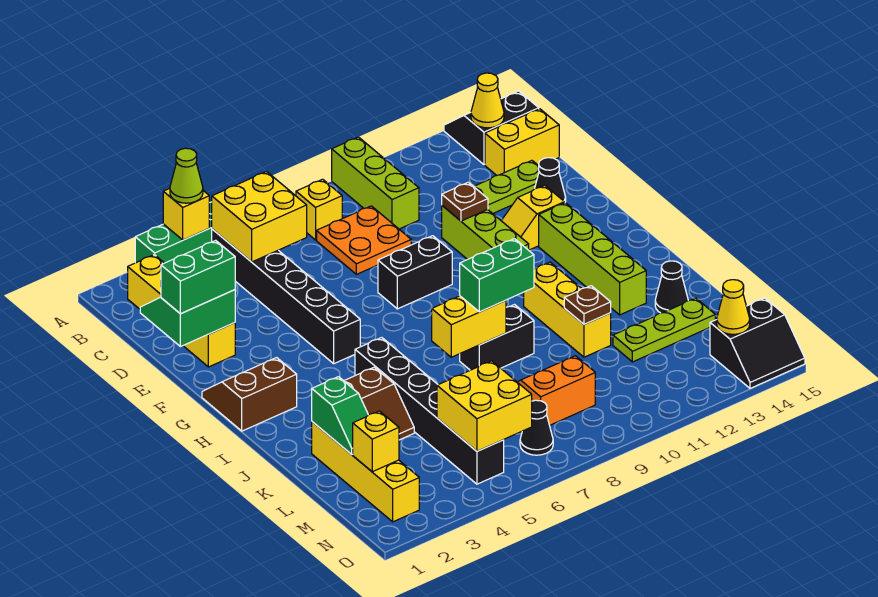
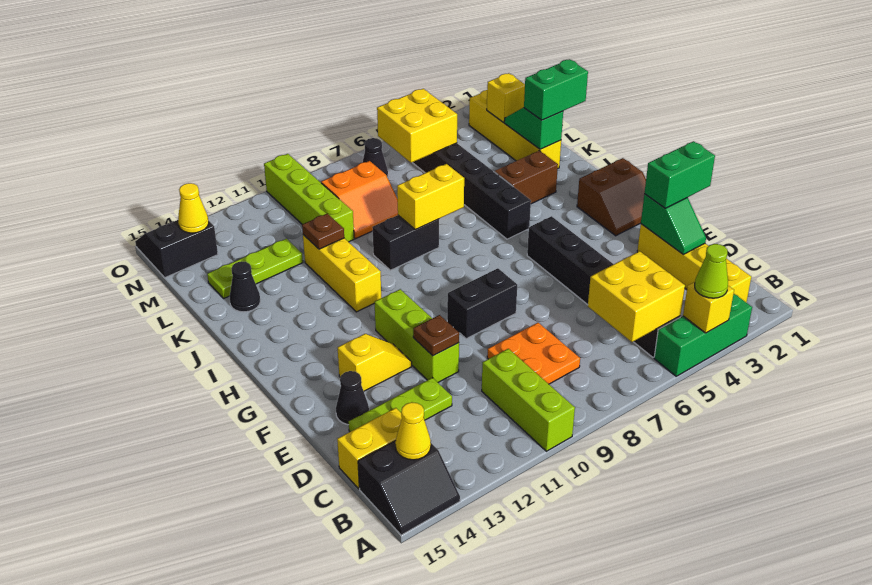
yellow 1x1 brick [296,179,342,240] -> none
green 2x2 slope [140,290,235,347] -> green 1x2 slope [641,194,706,254]
lime 1x4 brick [539,203,646,315] -> lime 1x4 brick moved to [264,154,354,242]
green 1x2 brick [460,239,534,312] -> green 1x2 brick moved to [524,59,588,120]

